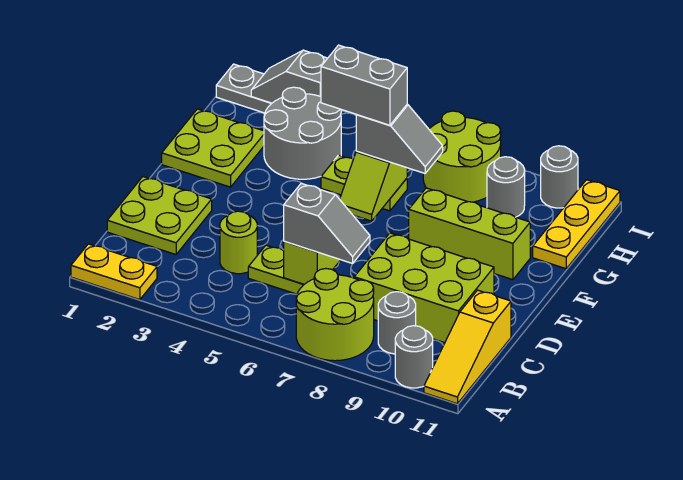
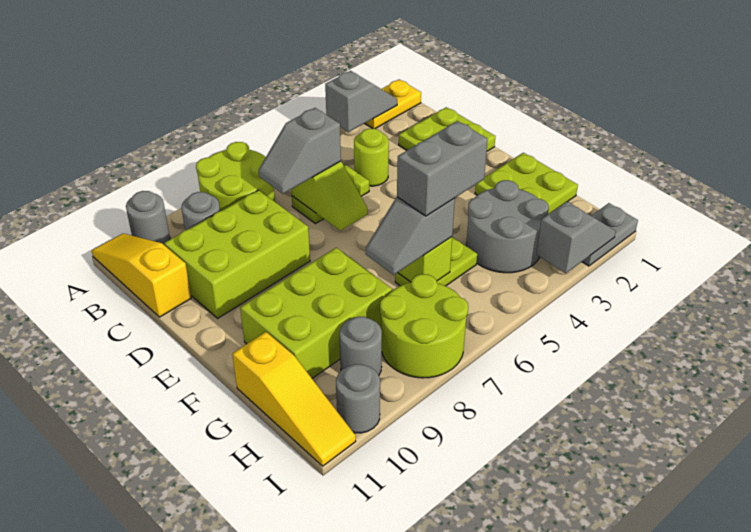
none -> grey 1x2 slope [325,71,397,132]
lime 1x3 brick [409,188,530,280] -> lime 2x3 brick [240,248,392,378]
yellow 1x3 plate [533,180,620,269] -> yellow 1x3 slope [232,332,356,466]

